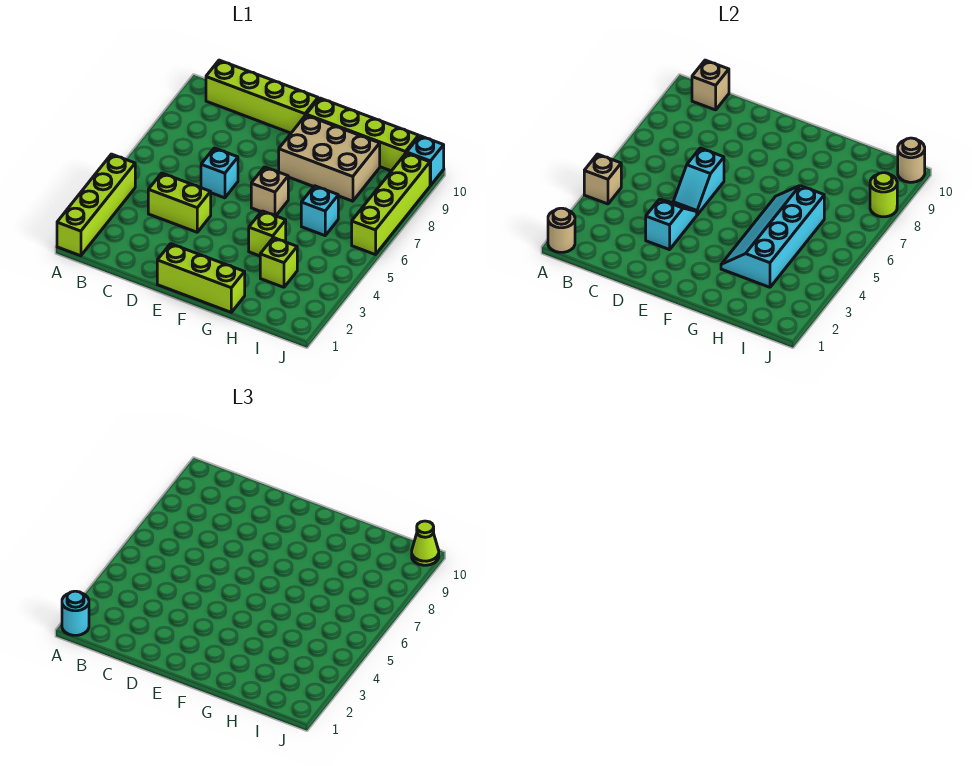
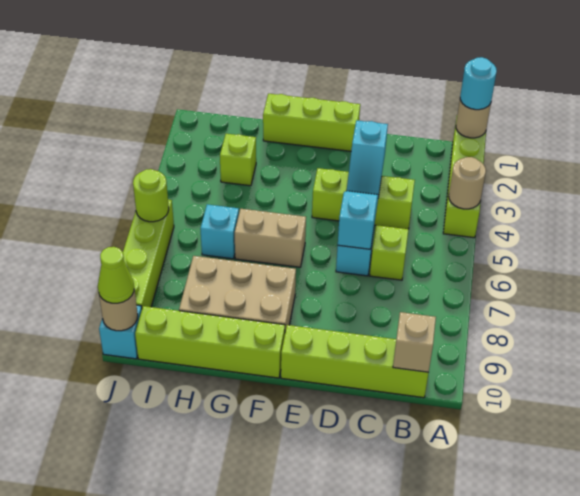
tan 1x1 brick [584,154,621,204] -> tan 1x1 round brick [449,157,486,209]
lime 1x2 brick [148,173,211,232] -> lime 1x3 brick [312,168,415,229]
tan 1x1 brick [251,167,288,216] -> tan 1x2 brick [235,209,306,267]
cyan 2x4 slope [721,186,824,287] -> none
lime 1x1 brick [249,211,286,256] -> lime 1x1 brick moved to [370,225,409,280]
lime 1x1 round brick [870,173,897,217] -> lime 1x1 round brick moved to [133,169,169,222]

